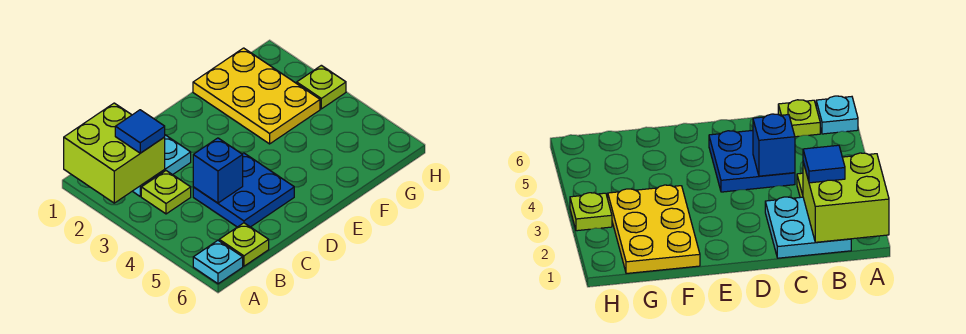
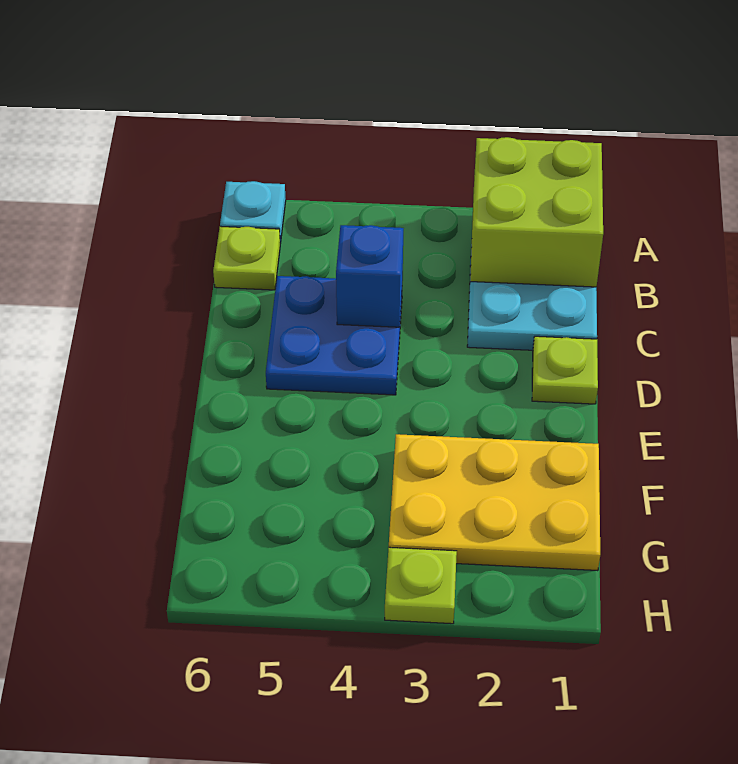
blue 1x1 tile [115,110,165,153] -> none
lime 1x1 plate [141,171,191,214] -> lime 1x1 plate moved to [532,336,598,404]

